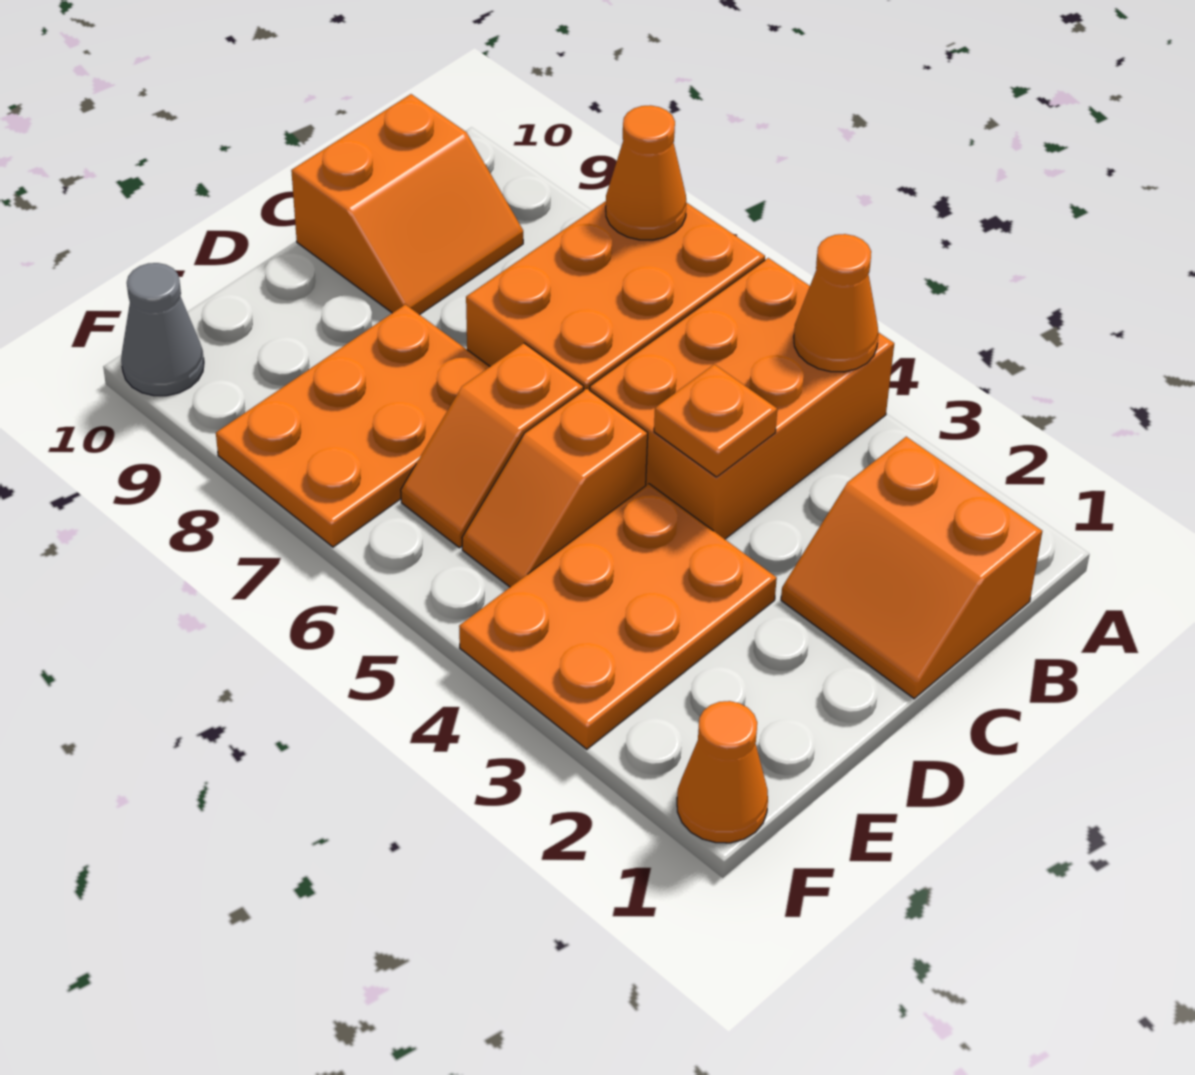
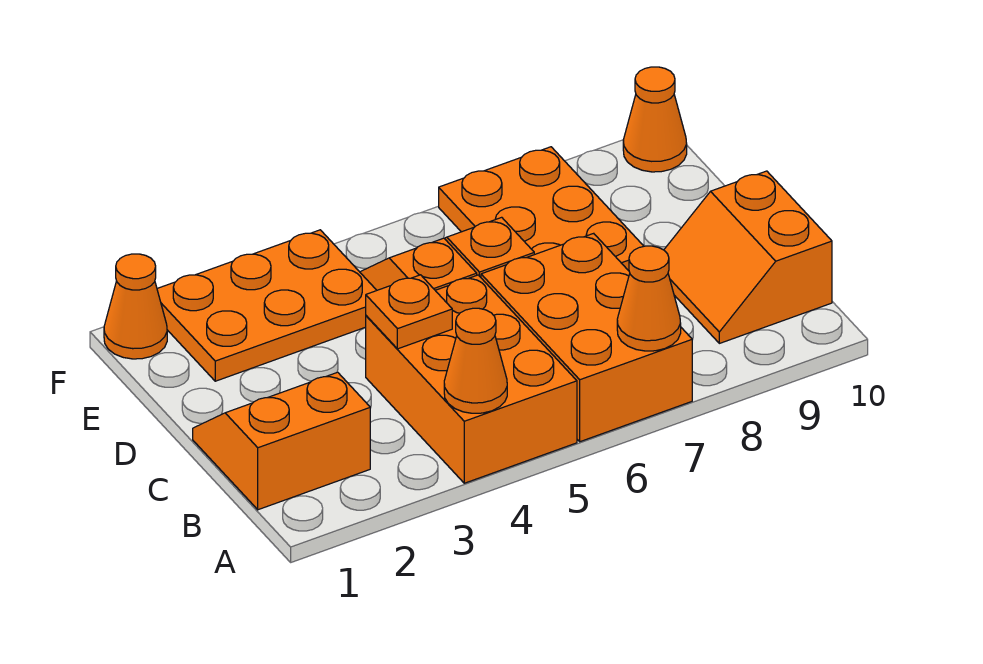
orange 2x3 plate [459,484,777,749] -> orange 2x3 plate turned to [157,230,377,381]
grey 1x1 cone [121,263,204,396] -> orange 1x1 cone [623,67,687,172]

